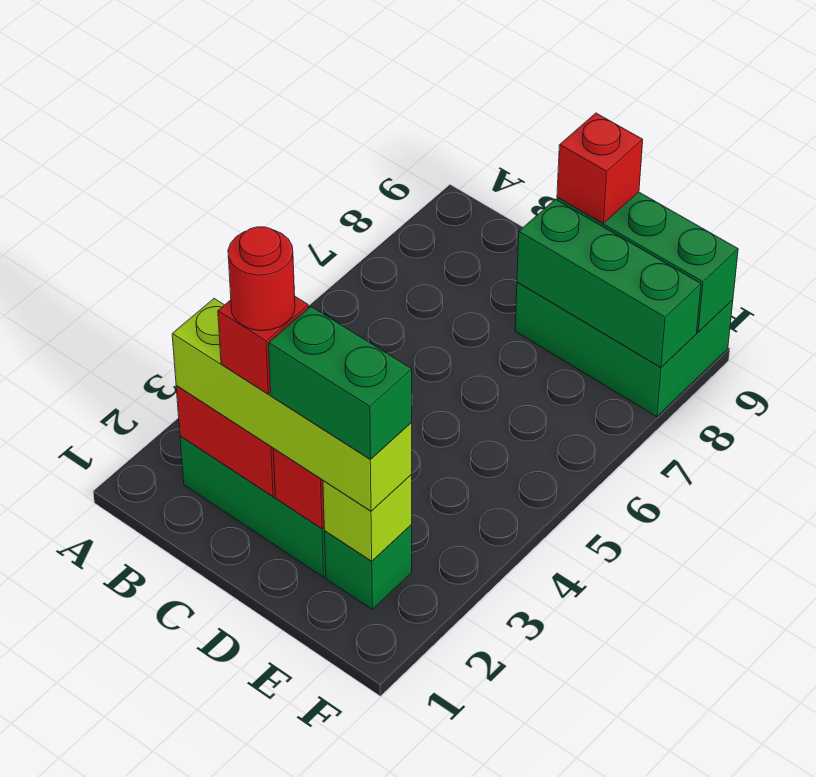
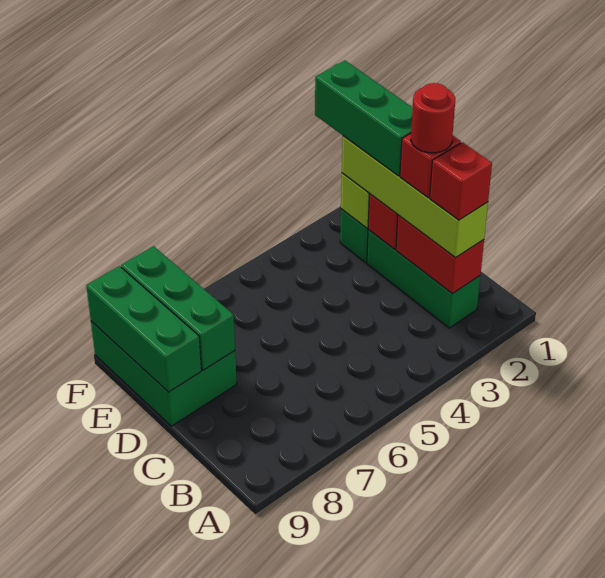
green 1x2 brick [269,306,412,459] -> green 1x3 brick [315,60,413,176]
red 1x1 brick [557,113,643,223] -> red 1x1 brick moved to [430,142,492,220]

